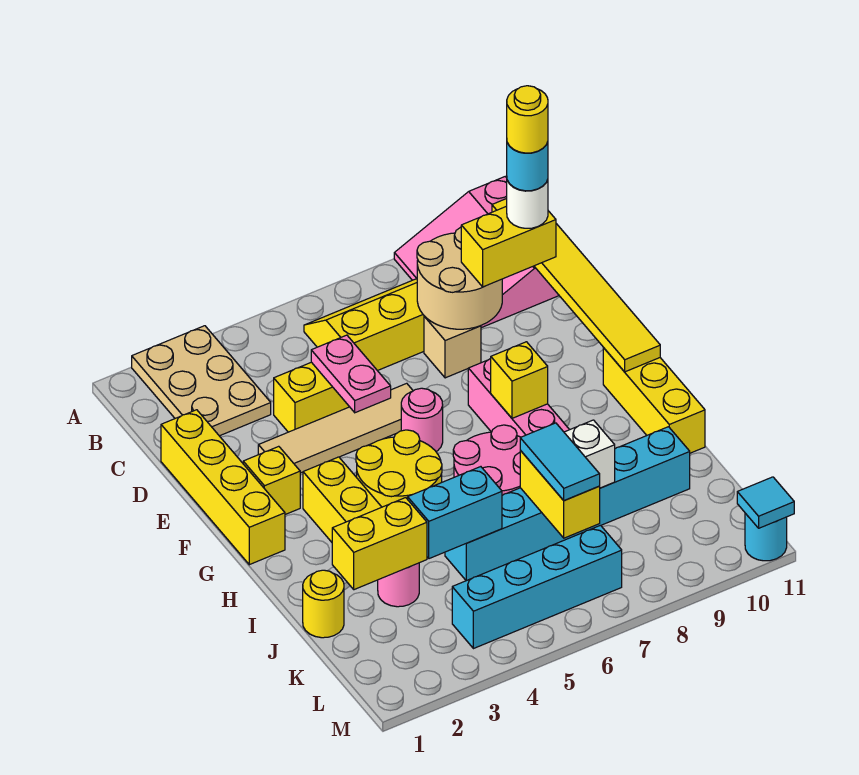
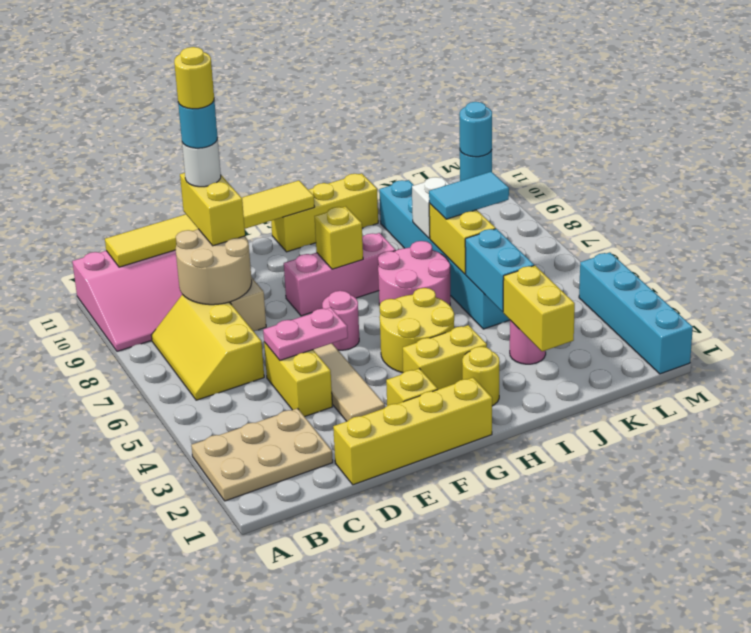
yellow 1x1 round brick [303,570,344,638] -> yellow 1x1 round brick moved to [462,347,500,406]
yellow 1x2 brick [520,450,600,538] -> yellow 1x2 brick turned to [429,203,496,274]
cyan 1x4 brick [452,525,622,649] -> cyan 1x4 brick moved to [579,252,693,374]
cyan 1x1 tile [737,477,794,528] -> cyan 1x1 round brick [460,102,492,157]

